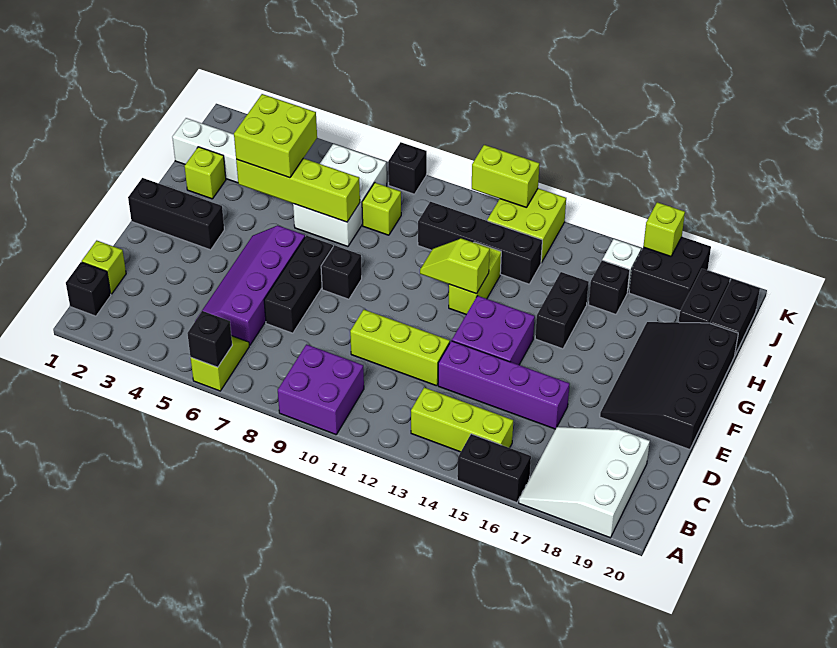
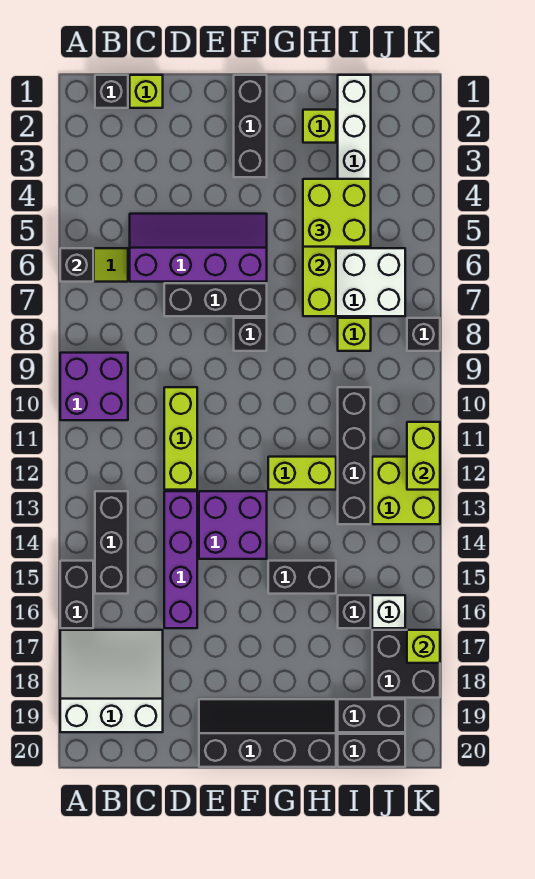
lime 1x3 brick [411,388,513,452] -> black 1x3 brick [95,491,128,594]
black 3x4 slope [600,322,738,449] -> black 2x4 slope [199,699,336,767]
lime 1x2 slope [420,238,490,294] -> none

